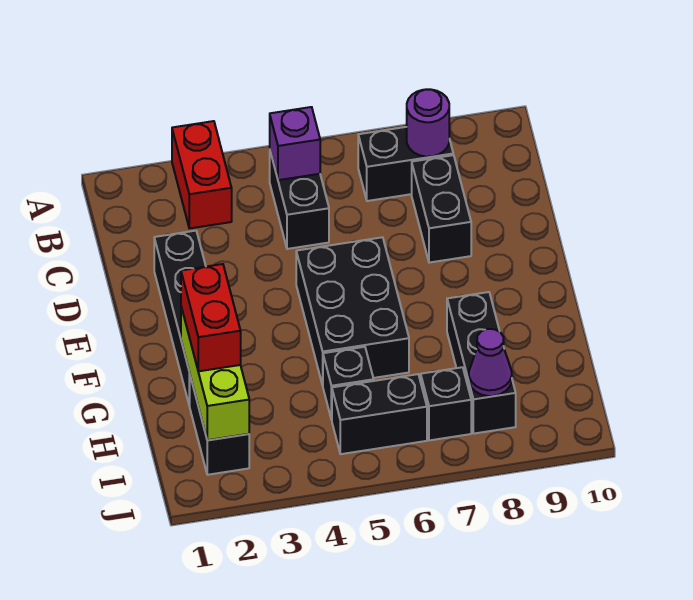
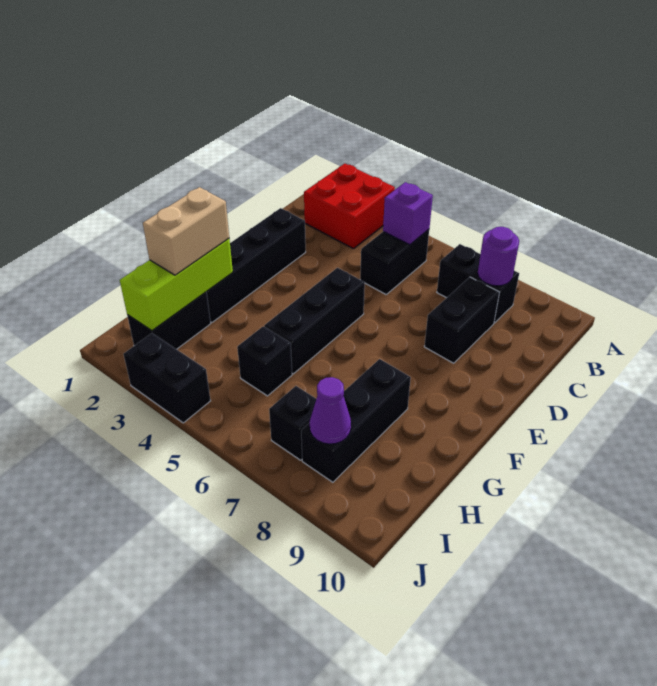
red 1x2 brick [172,121,232,228] -> red 2x2 brick [304,164,395,249]
black 2x3 brick [296,237,409,385] -> black 1x3 brick [264,268,365,374]
red 1x2 brick [181,264,241,371] -> tan 1x2 brick [143,187,229,275]
black 1x2 brick [332,374,427,454] -> black 1x2 brick moved to [124,333,211,423]

